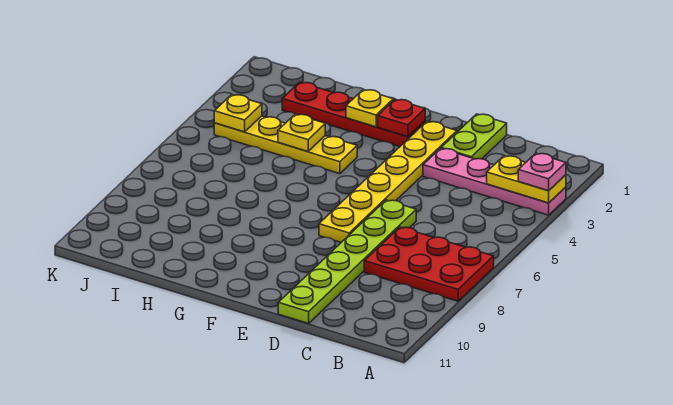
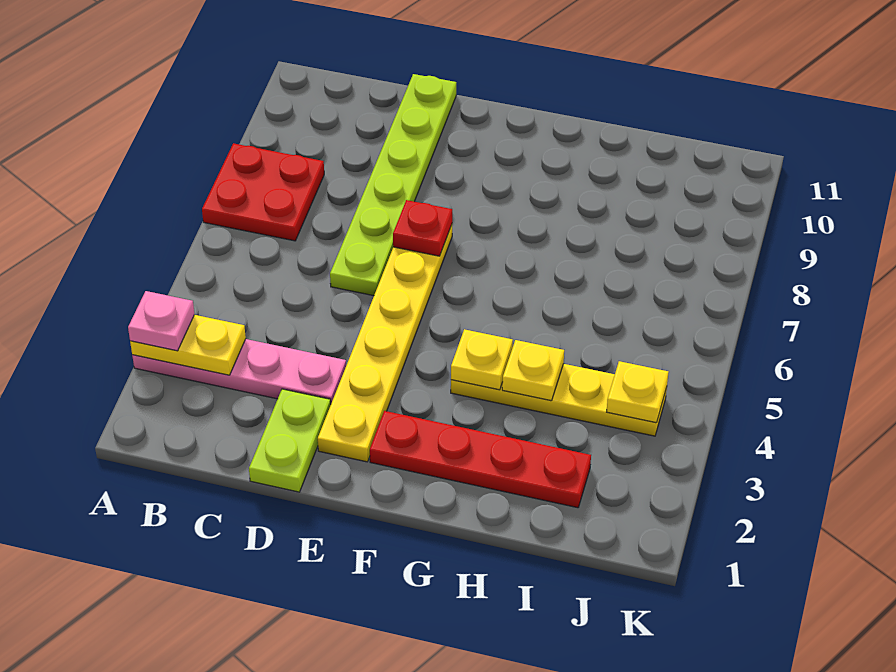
red 2x3 plate [364,227,494,301] -> red 2x2 plate [202,143,324,241]
red 1x1 plate [378,99,425,137] -> red 1x1 plate moved to [393,200,452,256]
yellow 1x1 plate [346,89,393,127] -> yellow 1x1 plate moved to [451,329,513,390]

